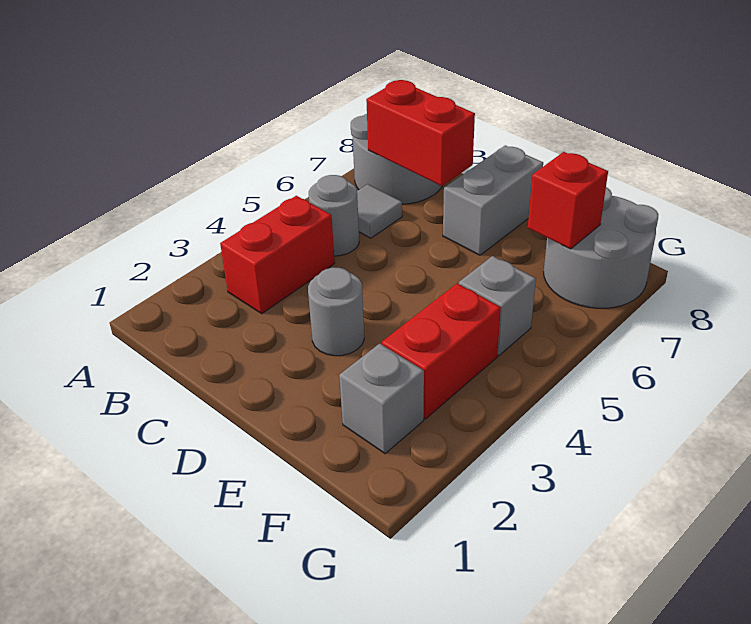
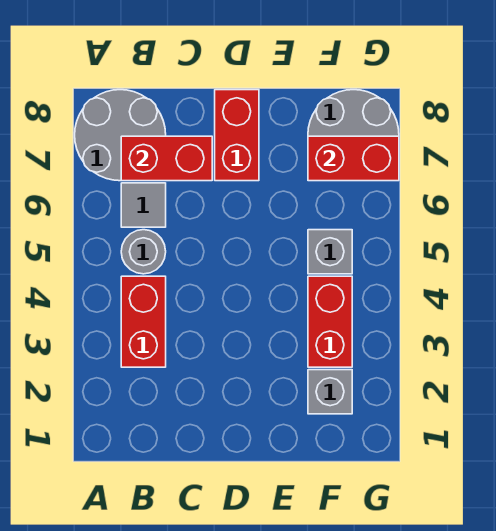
grey 1x1 round brick [308,267,364,356] -> none
grey 1x2 brick [443,145,543,255] -> red 1x2 brick [215,90,259,181]
red 1x1 brick [528,152,608,249] -> red 1x2 brick [308,136,399,181]

